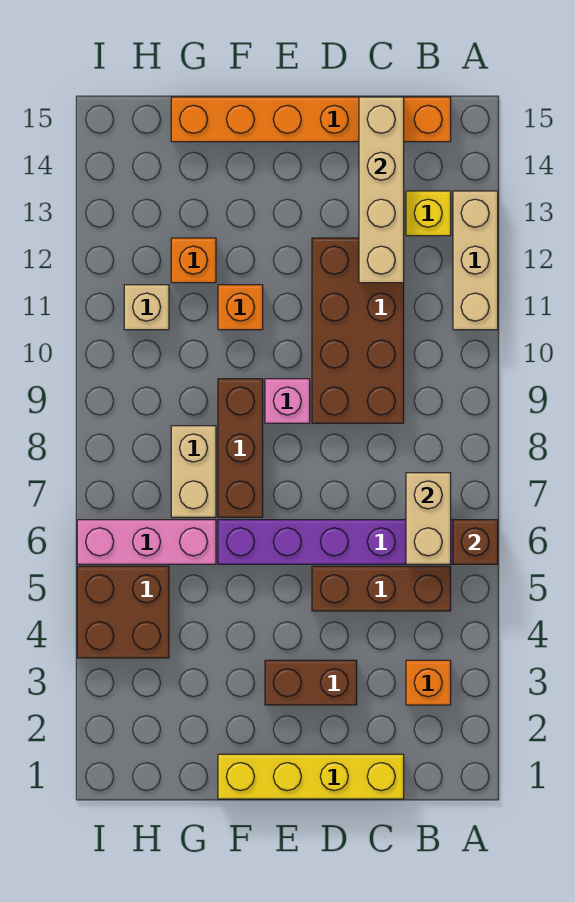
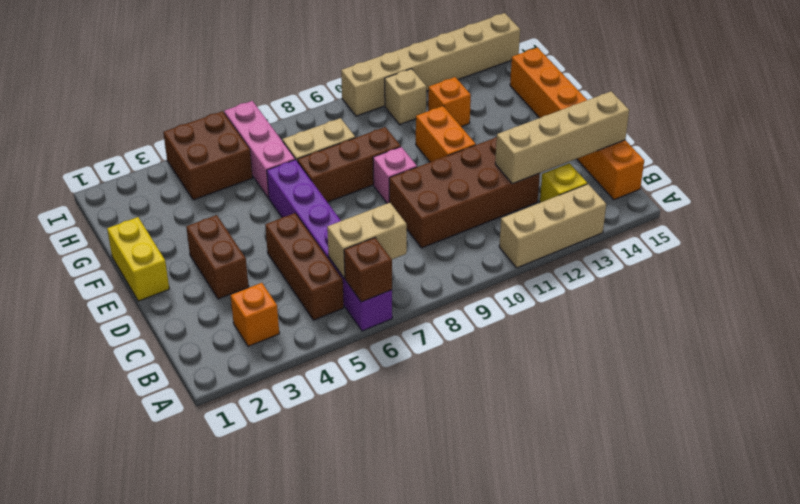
yellow 1x4 brick [218,754,404,799] -> yellow 1x2 brick [107,217,169,301]
orange 1x1 brick [218,285,263,330] -> orange 1x2 brick [416,106,476,162]
none -> tan 1x6 brick [341,13,520,116]

